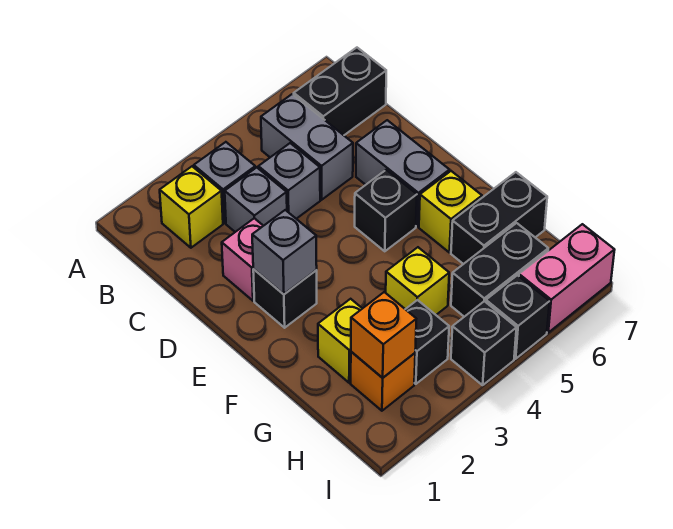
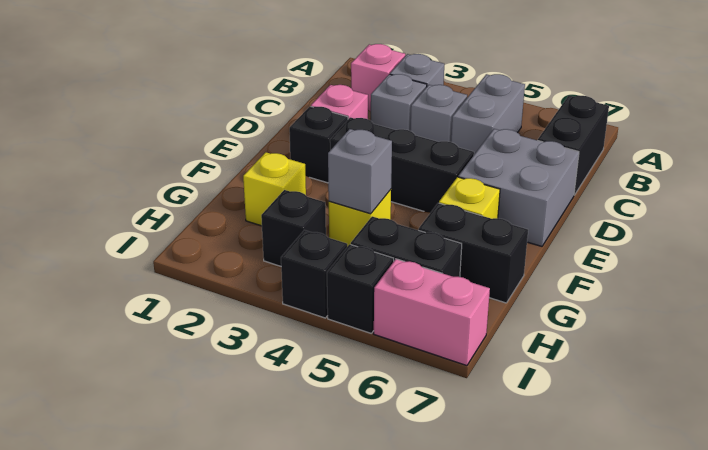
yellow 1x1 brick [160,166,223,248] -> pink 1x1 brick [351,44,405,111]
black 1x2 brick [294,48,386,135] -> black 1x2 brick turned to [538,96,609,195]
grey 1x2 brick [356,120,449,226] -> grey 2x2 brick [458,129,579,246]
grey 1x1 brick [252,210,317,294] -> grey 1x1 brick moved to [328,129,392,214]
black 1x1 brick [355,170,417,251] -> black 1x3 brick [330,117,474,213]
orange 1x1 brick [351,352,415,411] -> none
orange 1x1 brick [351,292,416,378] -> none

